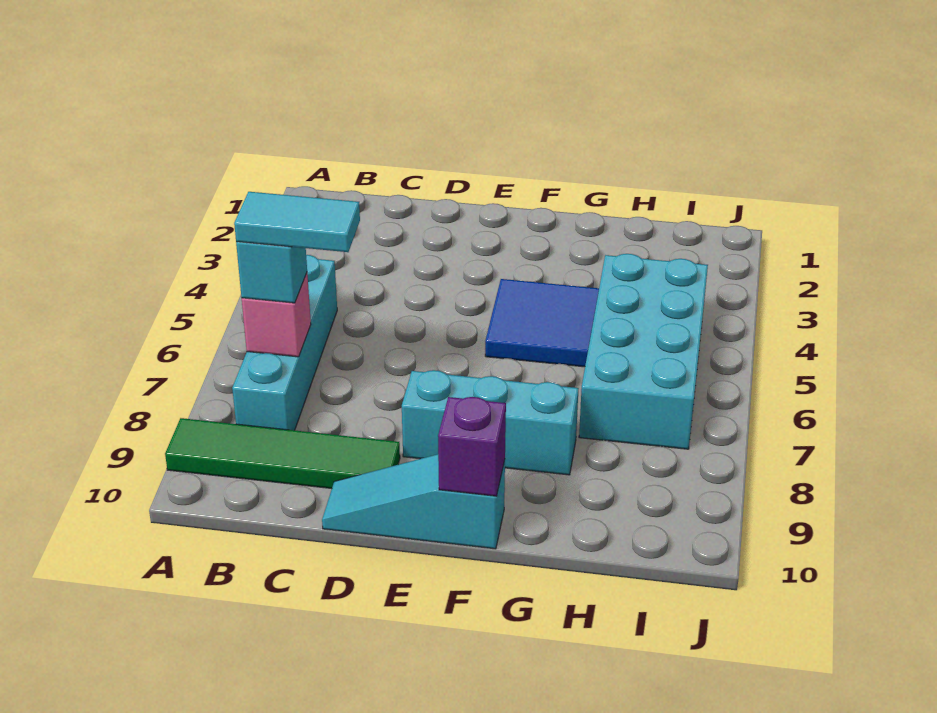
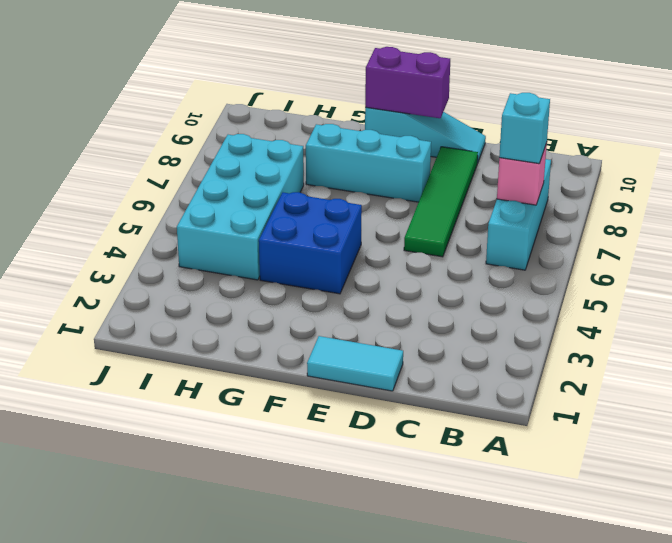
green 1x4 tile [165,418,400,489] -> green 1x4 tile turned to [404,147,478,257]
cyan 1x4 brick [232,255,337,430] -> cyan 1x3 brick [486,159,551,270]
cyan 1x2 tile [234,192,360,252] -> cyan 1x2 tile moved to [307,336,403,391]
blue 2x2 tile [485,279,599,367] -> blue 2x2 brick [259,192,362,294]
purple 1x1 brick [438,397,506,496] -> purple 1x2 brick [365,47,450,118]

